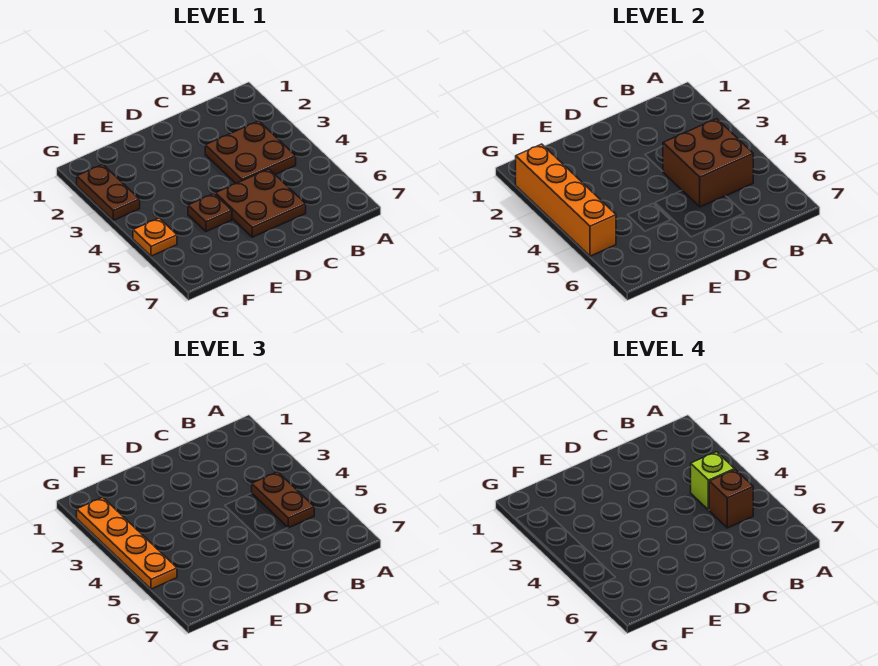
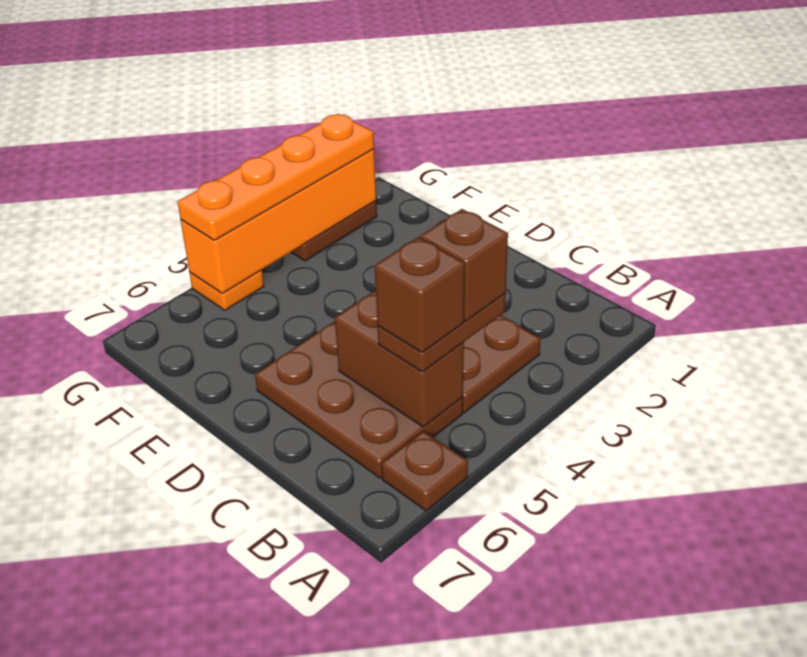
brown 2x2 brick [663,119,753,207] -> brown 1x2 brick [335,290,464,427]
lime 1x1 brick [691,452,735,510] -> brown 1x1 brick [421,209,508,321]
brown 2x2 plate [215,169,306,237] -> brown 2x3 plate [255,321,463,478]
brown 1x1 plate [188,194,232,232] -> brown 1x1 plate moved to [381,431,468,511]

